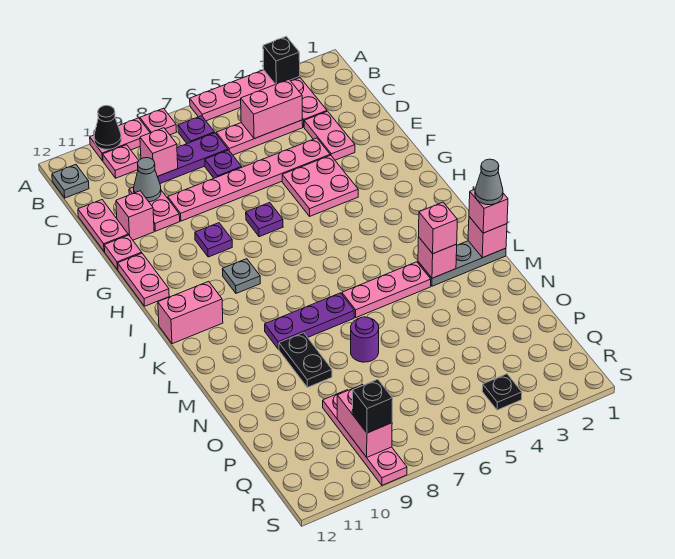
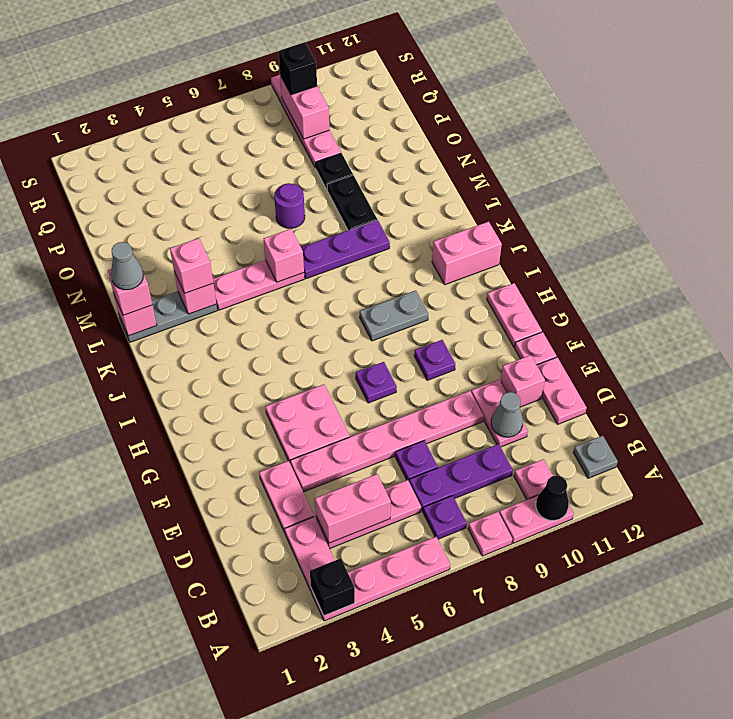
pink 1x1 brick [140,128,178,176] -> pink 1x1 brick moved to [264,229,304,282]
grey 1x1 plate [222,259,260,293] -> grey 1x2 plate [360,291,428,341]
black 1x1 plate [482,374,522,410] -> black 1x1 plate moved to [316,153,353,189]

